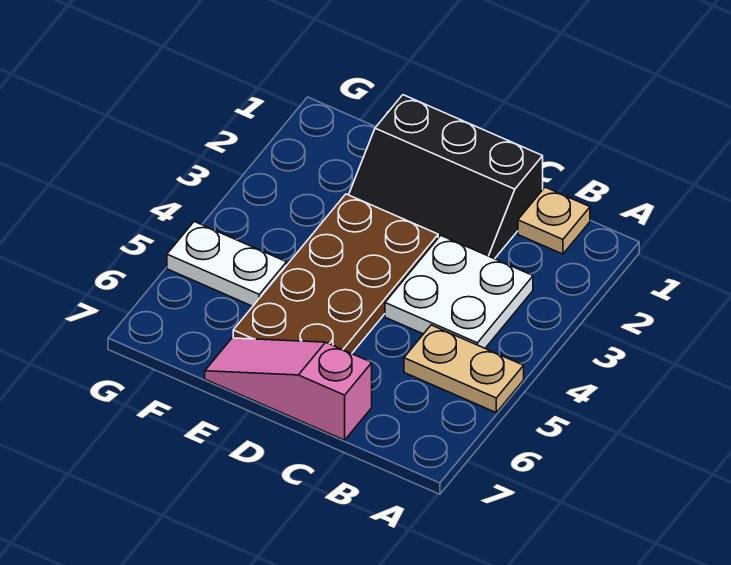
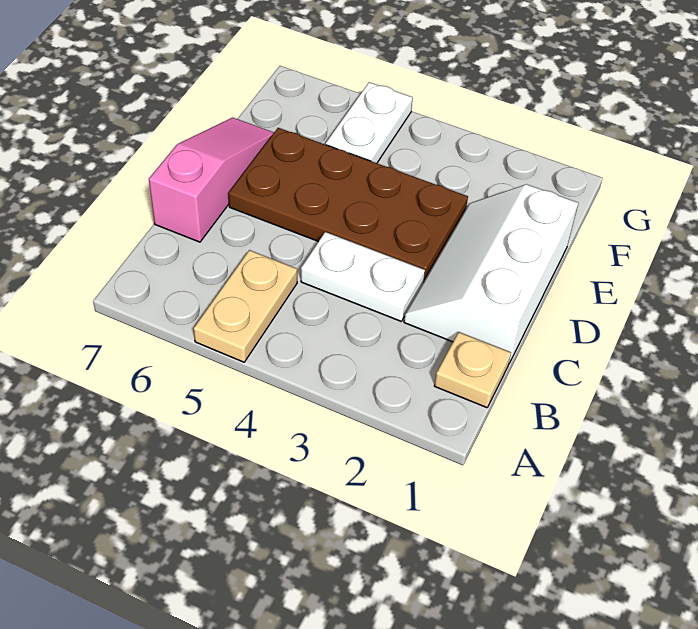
white 2x2 plate [385,235,533,348] -> white 1x2 plate [301,232,425,321]
black 2x3 slope [349,95,543,259] -> white 2x3 slope [404,184,578,363]

